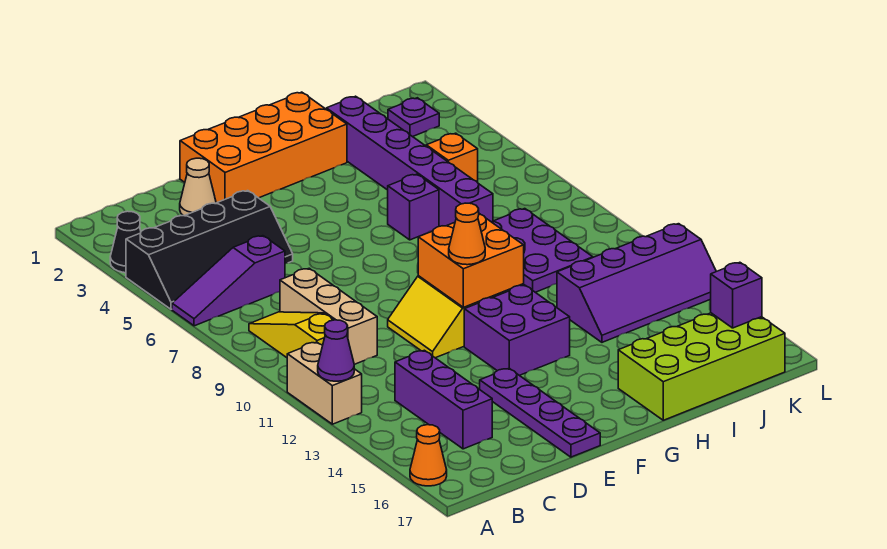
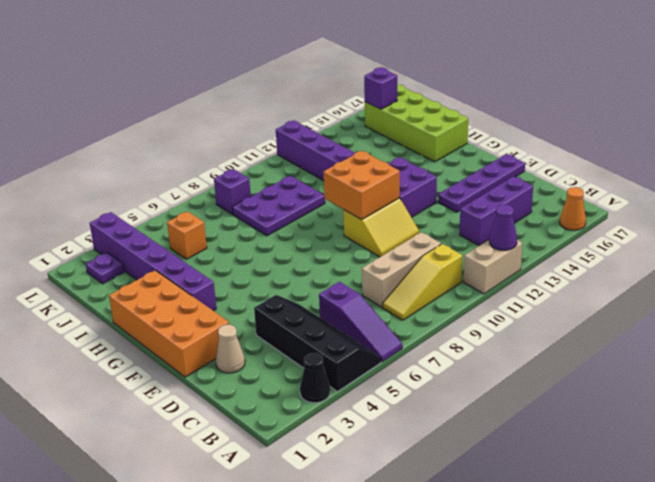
orange 1x1 cone [449,203,485,265] -> none
purple 1x1 brick [388,174,439,240] -> purple 1x1 brick moved to [214,169,251,214]
purple 1x6 brick [326,96,493,226] -> purple 1x6 brick turned to [90,212,216,311]

